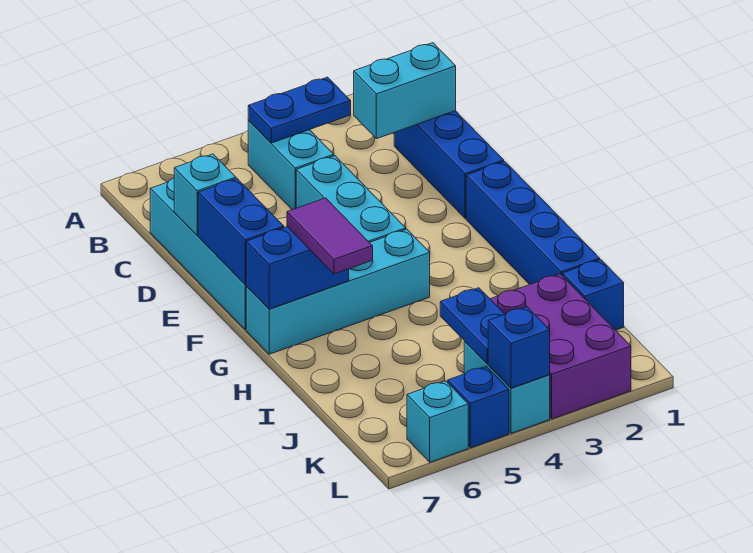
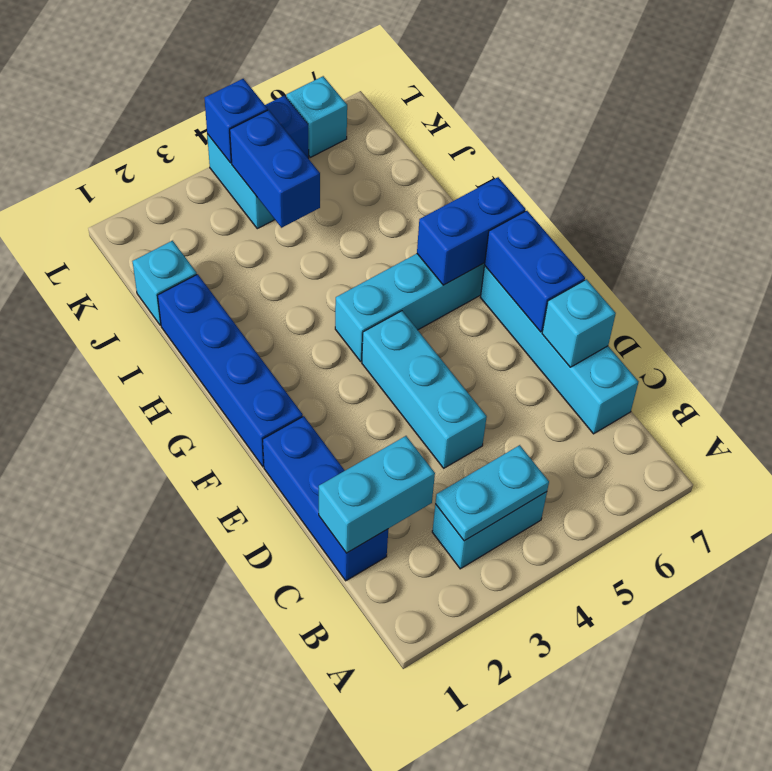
blue 1x2 plate [248,77,351,143] -> cyan 1x2 plate [435,445,549,541]
cyan 1x2 brick [248,121,334,210] -> cyan 1x2 brick turned to [432,492,547,569]
purple 1x2 tile [287,198,373,274] -> none
blue 1x1 brick [562,259,624,330] -> cyan 1x1 brick [133,241,197,325]
purple 2x3 brick [491,274,631,419] -> none
blue 1x2 plate [440,288,505,364] -> blue 1x2 brick [230,110,320,228]

